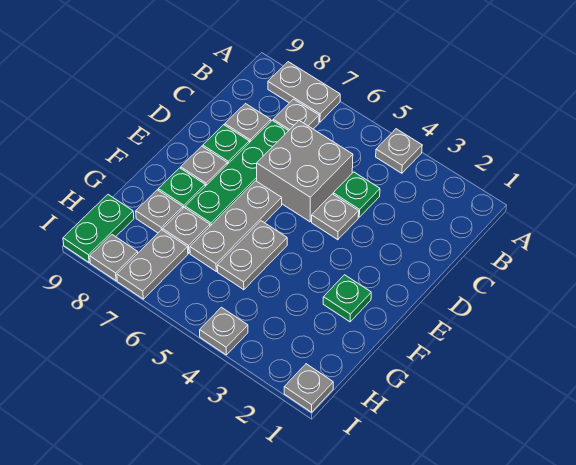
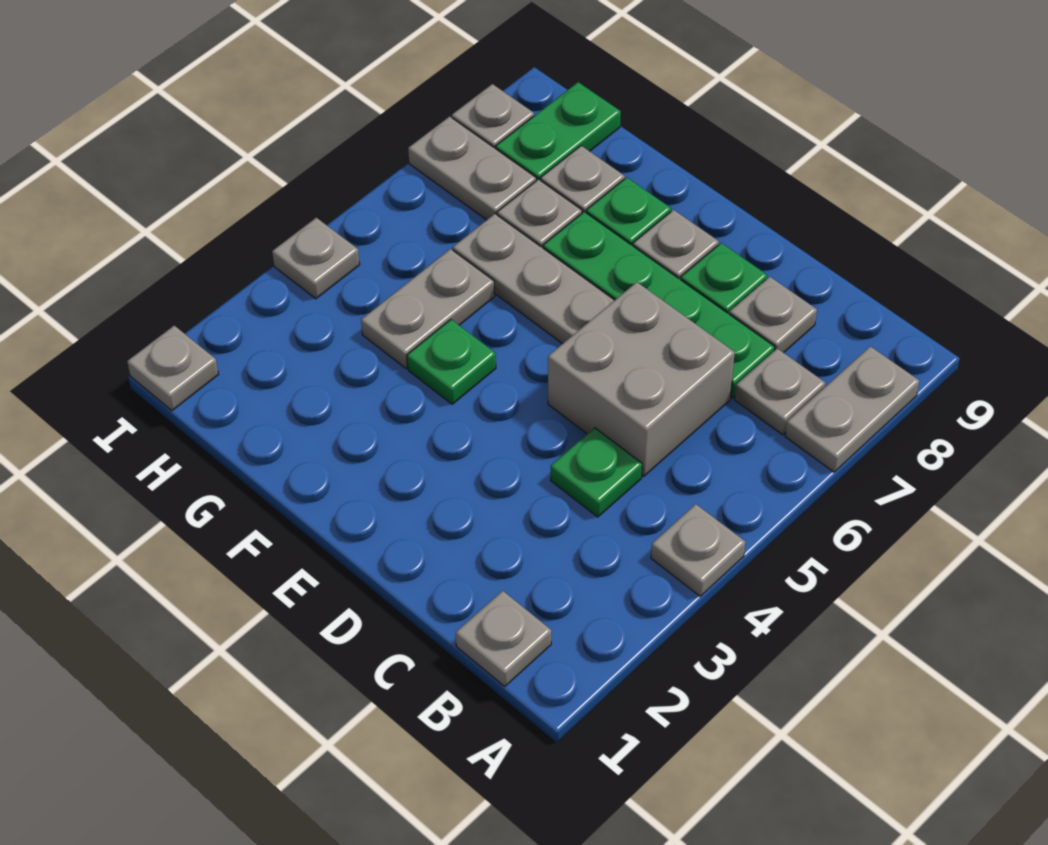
grey 1x1 plate [312,194,359,240] -> grey 1x1 plate moved to [456,591,551,686]
green 1x1 plate [323,275,371,322] -> green 1x1 plate moved to [407,320,496,404]
grey 1x2 plate [217,221,287,290] -> grey 1x2 plate turned to [361,249,495,368]
green 1x2 plate [63,195,134,262] -> green 1x2 plate turned to [496,82,621,181]

